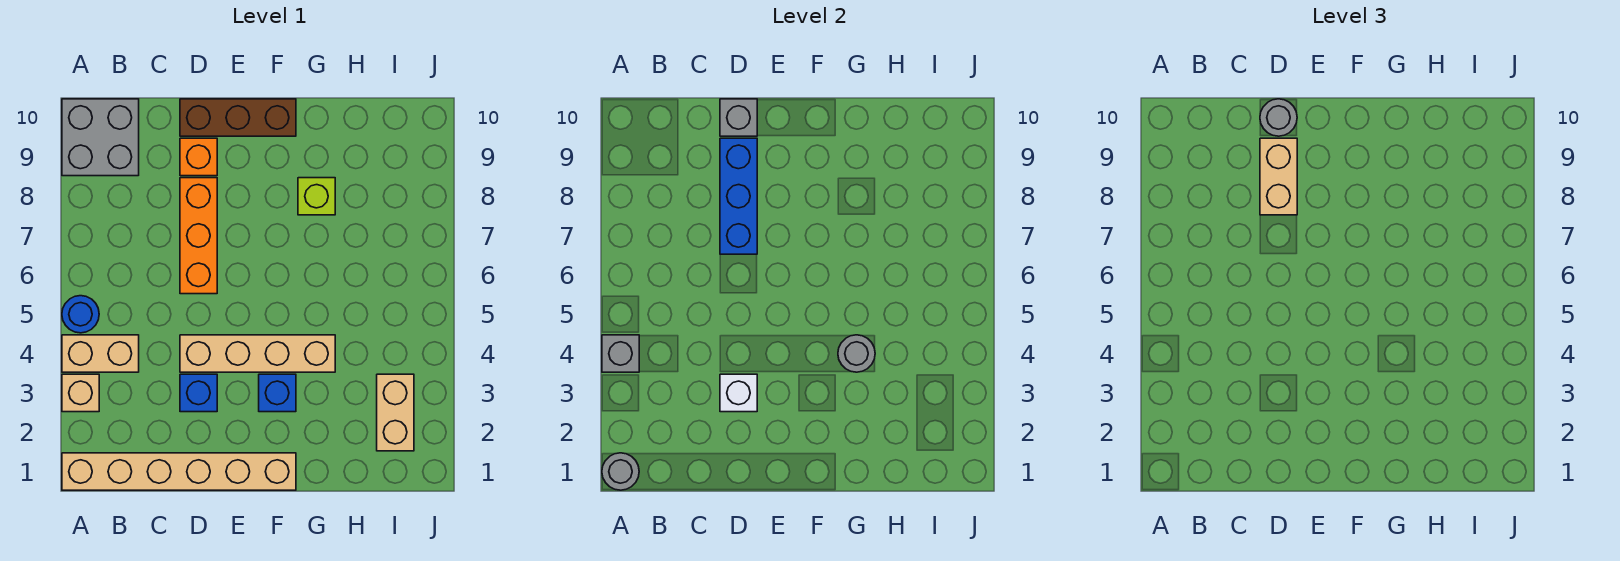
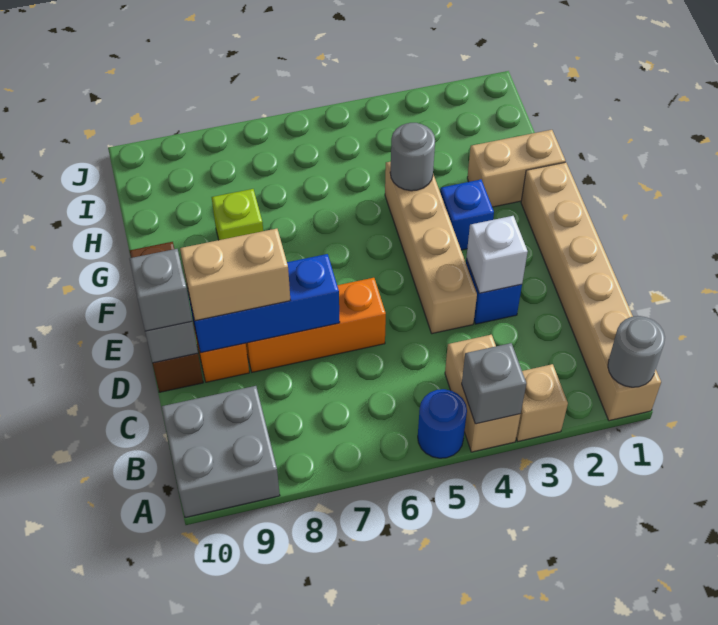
grey 1x1 round brick [1260,99,1297,136] -> grey 1x1 brick [130,249,192,331]
tan 1x2 brick [377,374,414,451] -> tan 1x2 brick moved to [467,130,565,207]

